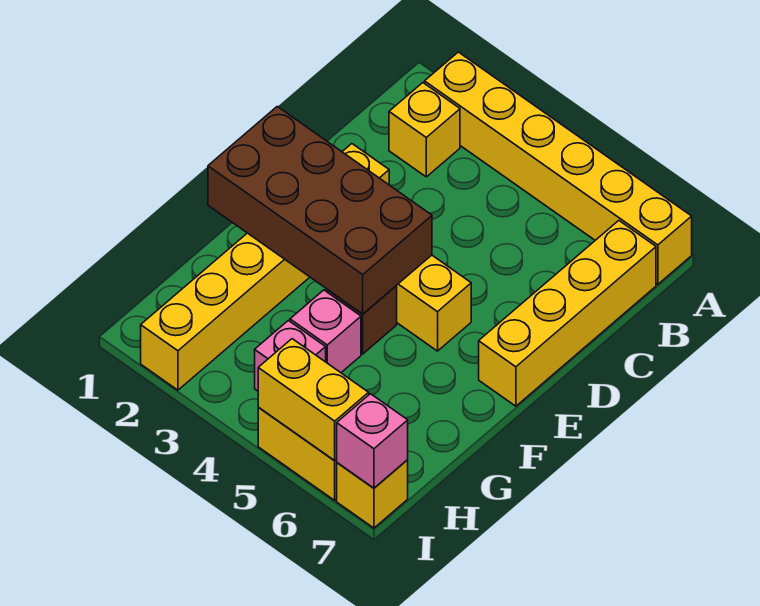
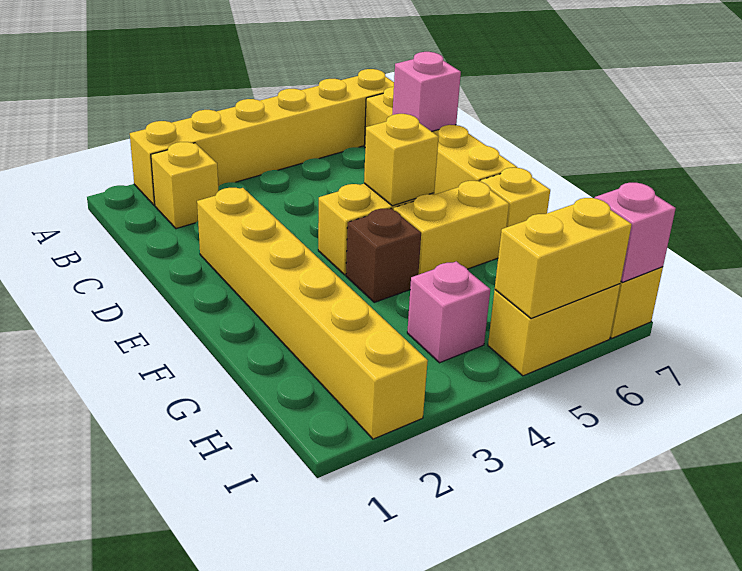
brown 2x4 brick [208,107,432,314] -> none
none -> yellow 1x1 brick [364,114,439,206]
none -> yellow 1x2 brick [394,181,509,275]
none -> yellow 1x1 brick [480,168,550,227]
pink 1x1 brick [290,290,361,373] -> pink 1x1 brick moved to [392,52,461,131]

